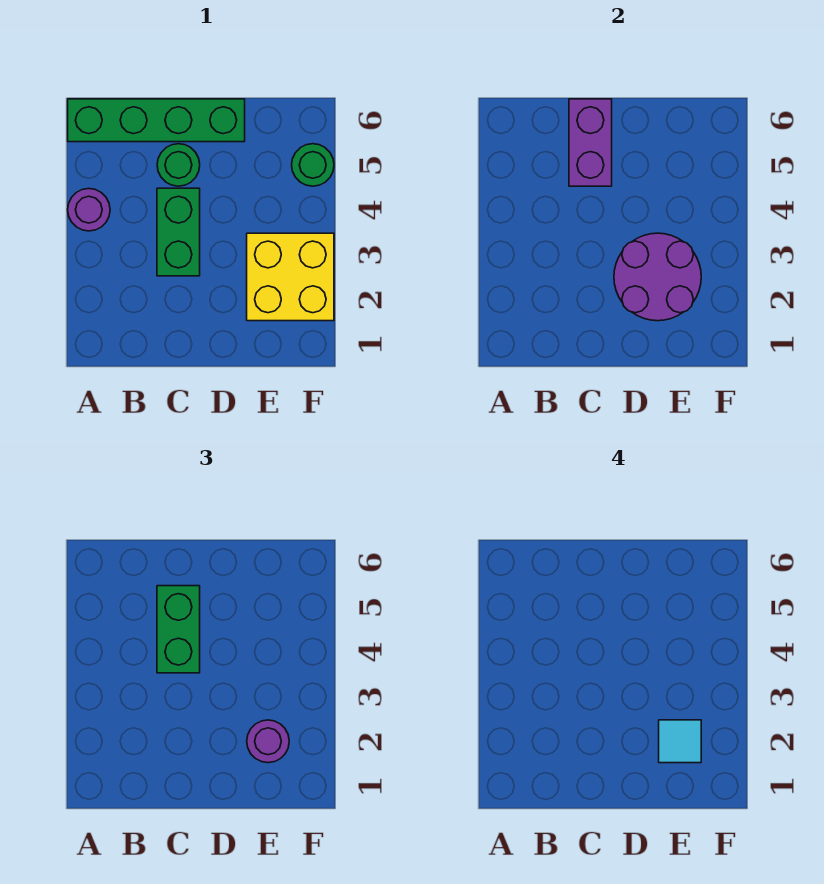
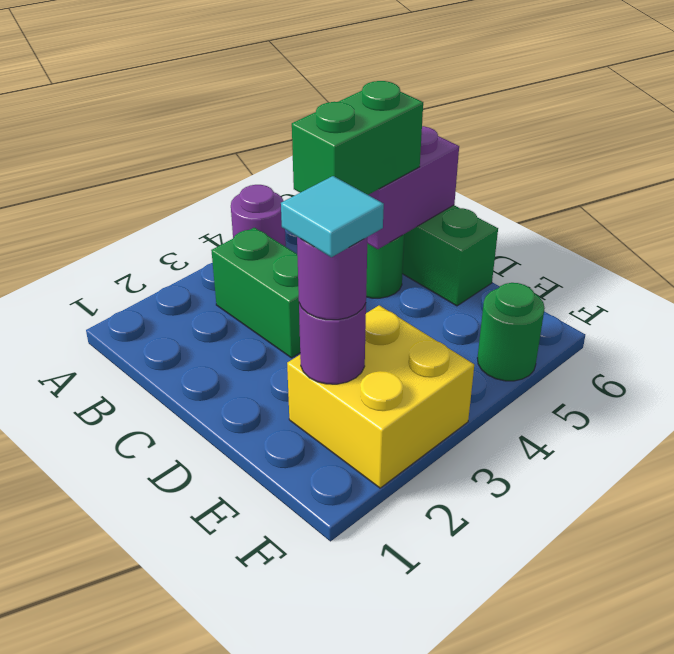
green 1x2 brick [157,188,200,276] -> green 1x2 brick turned to [211,228,300,358]
purple 2x2 round brick [614,233,701,321] -> purple 1x1 round brick [299,303,366,384]

